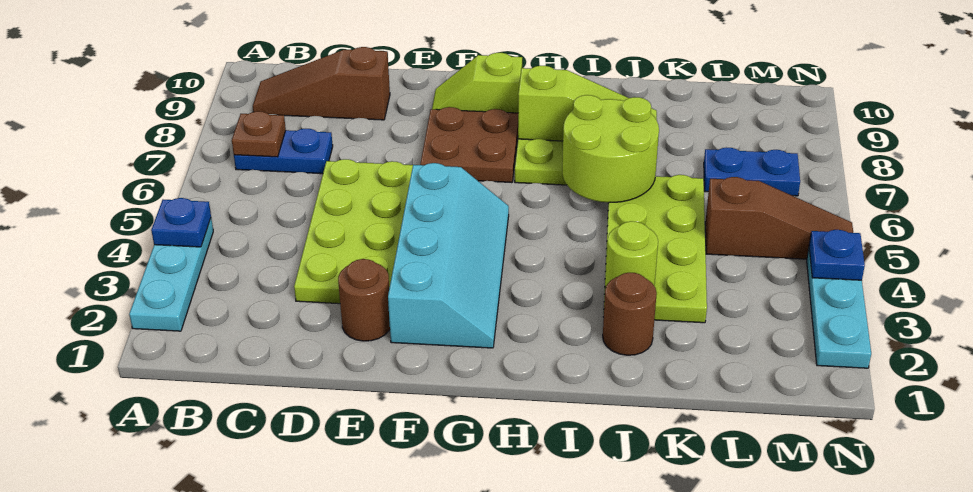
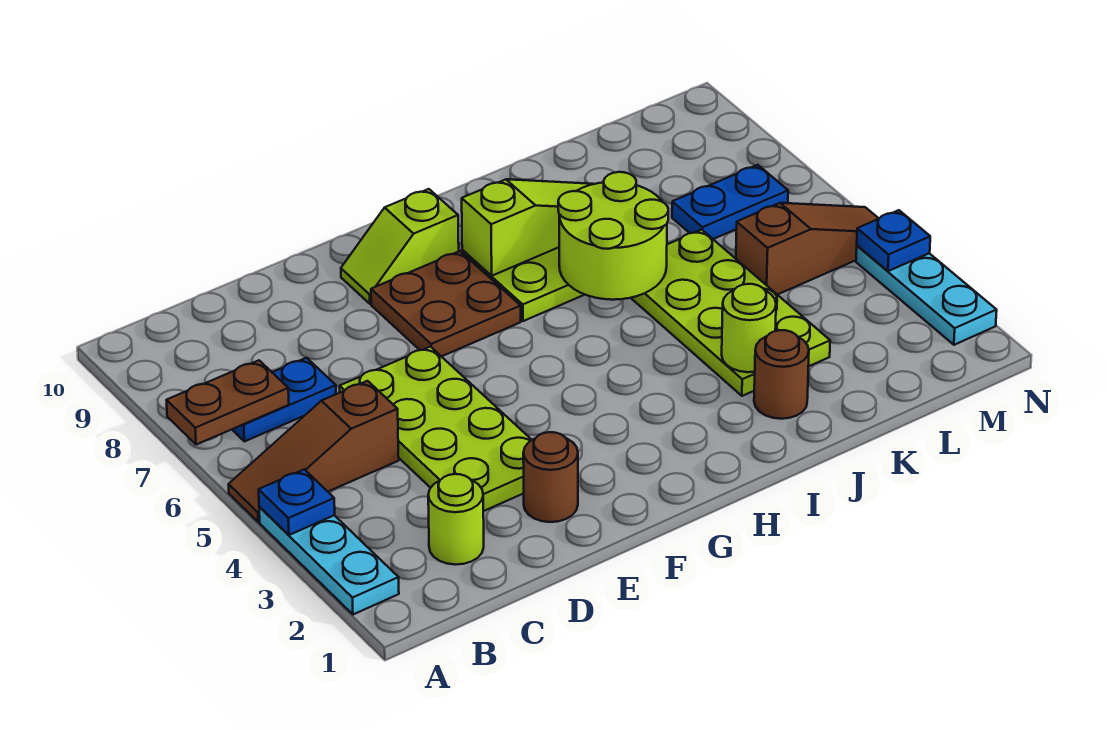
brown 1x1 plate [232,111,286,157] -> brown 1x2 plate [166,360,289,445]
brown 1x3 slope [253,47,390,120] -> brown 1x3 slope moved to [229,381,399,522]
none -> lime 1x1 round brick [428,474,484,565]
cyan 2x4 slope [388,163,509,348] -> none

